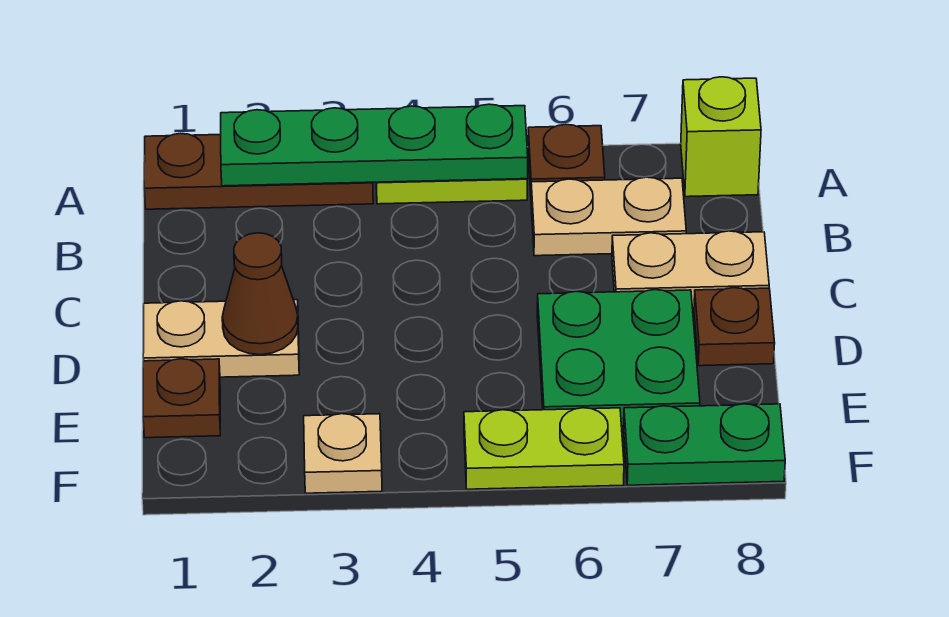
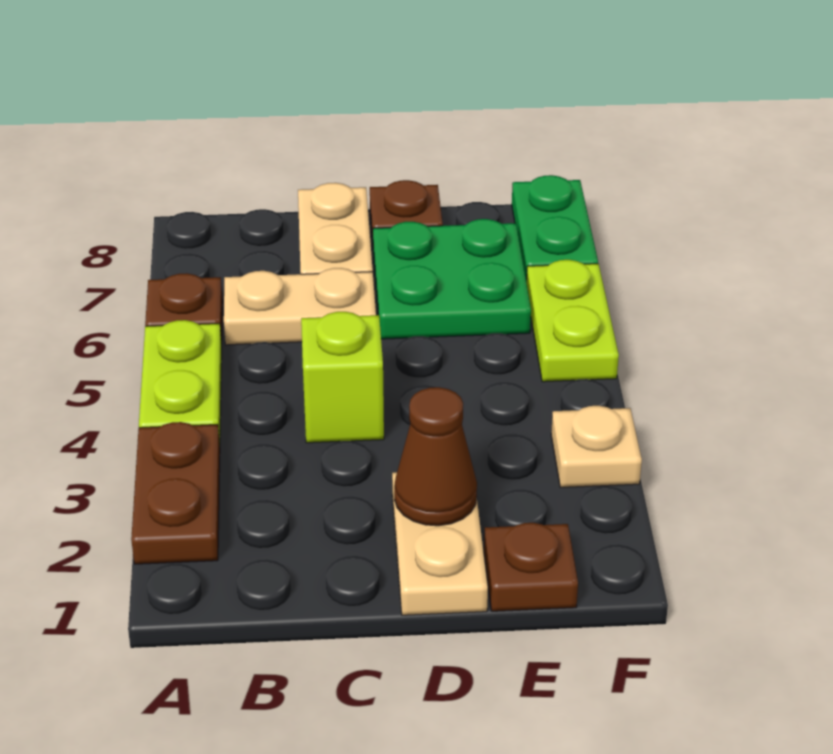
brown 1x3 plate [144,133,373,209] -> brown 1x2 plate [131,422,220,564]
green 1x4 plate [221,104,528,186] -> none
lime 1x1 brick [681,77,761,197] -> lime 1x1 brick moved to [301,312,384,443]
tan 1x2 plate [531,177,686,256] -> tan 1x2 plate turned to [224,268,376,345]

